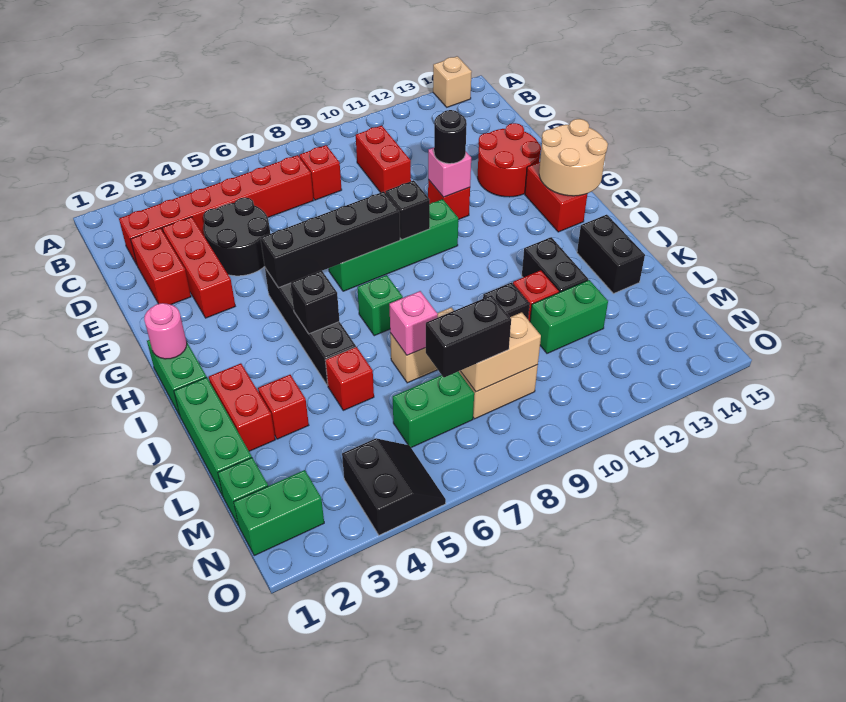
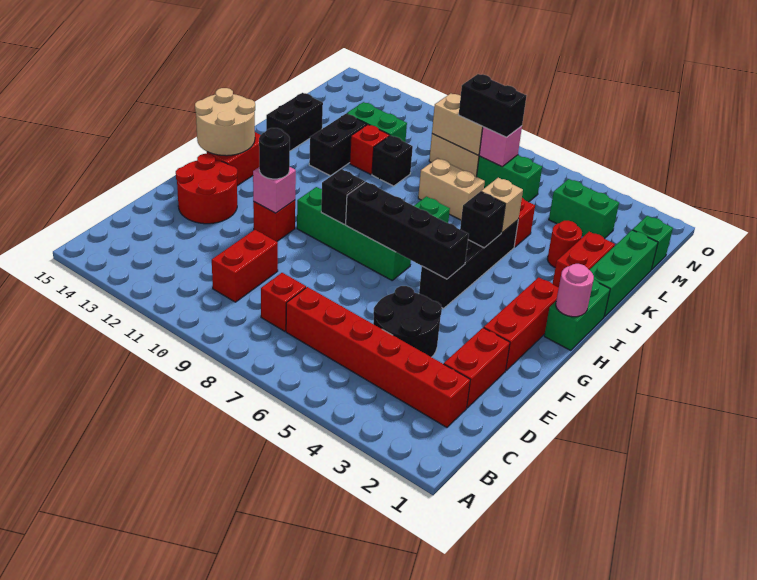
tan 1x1 brick [433,56,472,107] -> tan 1x1 brick moved to [481,178,523,233]
red 1x3 brick [162,217,235,318] -> red 1x3 brick moved to [484,277,559,370]
red 1x1 brick [258,375,309,439] -> red 1x1 round brick [547,221,582,267]
pink 1x1 brick [389,291,438,355] -> pink 1x1 brick moved to [479,126,522,167]
green 1x2 brick [234,470,324,556] -> green 1x2 brick moved to [549,179,619,239]
black 2x2 slope [342,438,446,535] -> none

